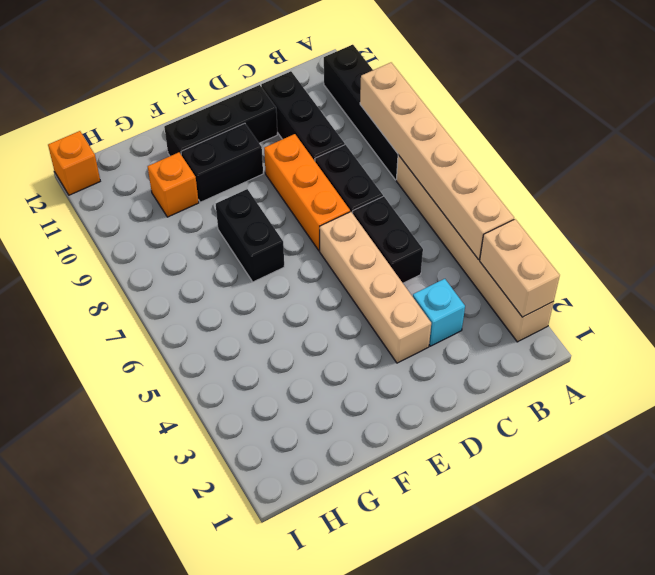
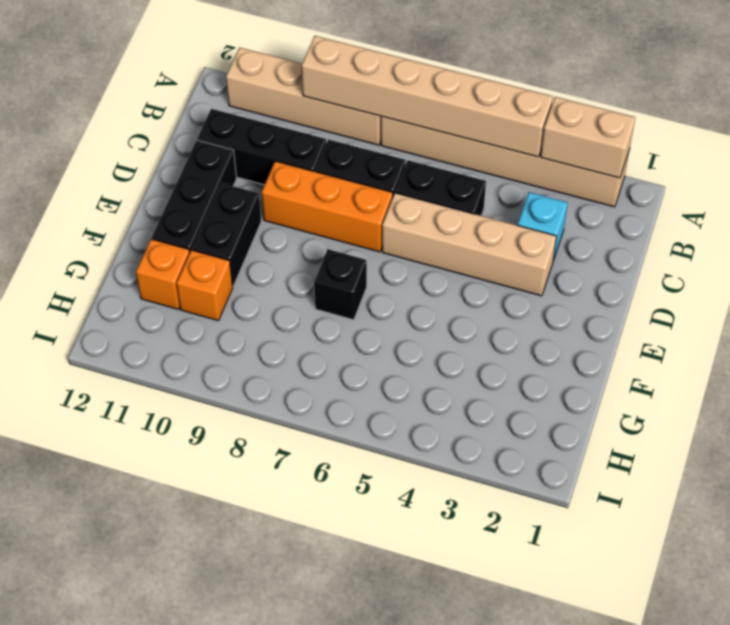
black 1x4 brick [324,45,398,180] -> tan 1x4 brick [226,48,381,145]
black 1x2 brick [216,189,284,282] -> black 1x1 brick [314,249,367,320]
orange 1x1 brick [48,131,100,195] -> orange 1x1 brick moved to [136,239,190,309]

